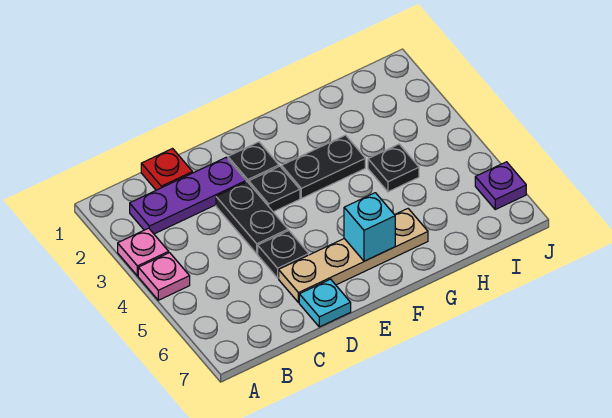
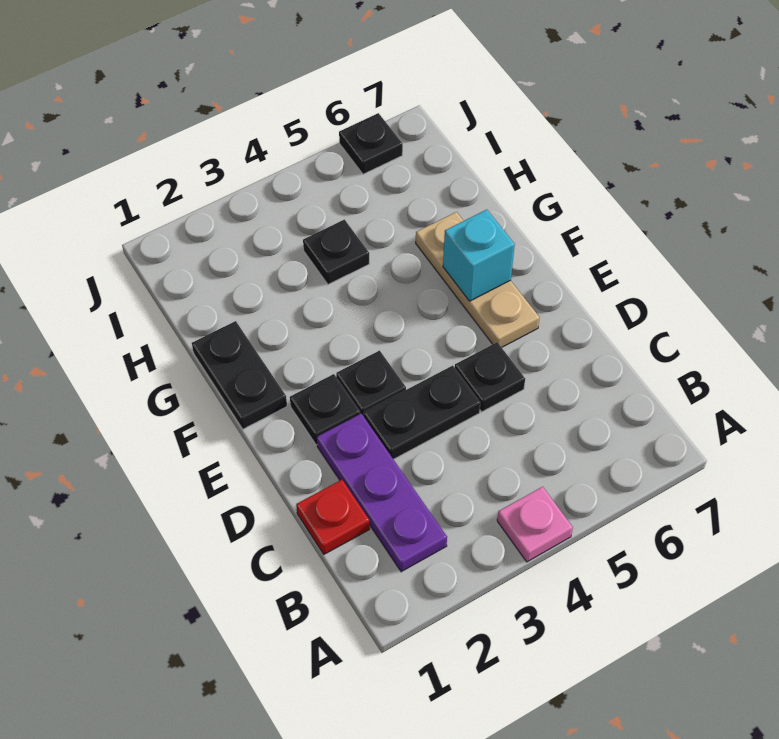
pink 1x1 plate [118,228,169,276] -> none
tan 1x4 plate [279,209,428,303] -> tan 1x3 plate [416,212,540,347]
cyan 1x1 plate [299,279,351,327] -> none
black 1x2 plate [282,135,365,198] -> black 1x2 plate moved to [192,321,287,429]
purple 1x1 plate [475,162,526,209] -> black 1x1 plate [339,113,403,174]

